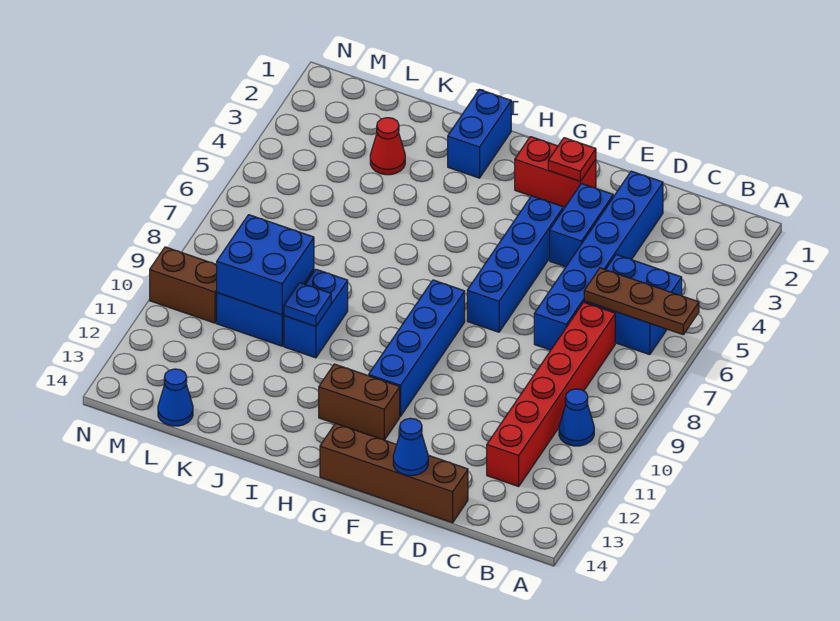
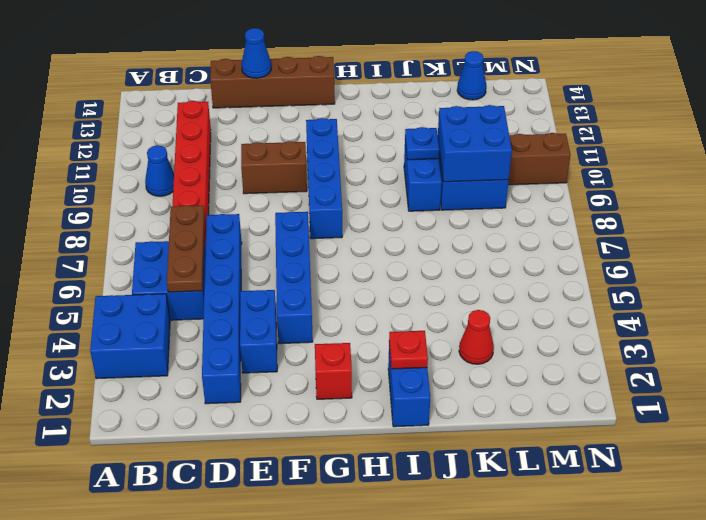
none -> blue 2x2 brick [90,294,170,379]
brown 1x3 plate [584,268,699,334] -> brown 1x3 plate turned to [167,205,205,292]
red 1x2 brick [515,137,596,207] -> red 1x1 brick [315,343,352,399]
red 1x1 plate [548,138,596,181] -> red 1x1 plate moved to [389,331,428,369]
brown 1x2 brick [319,364,400,440] -> brown 1x2 brick moved to [241,141,307,194]

